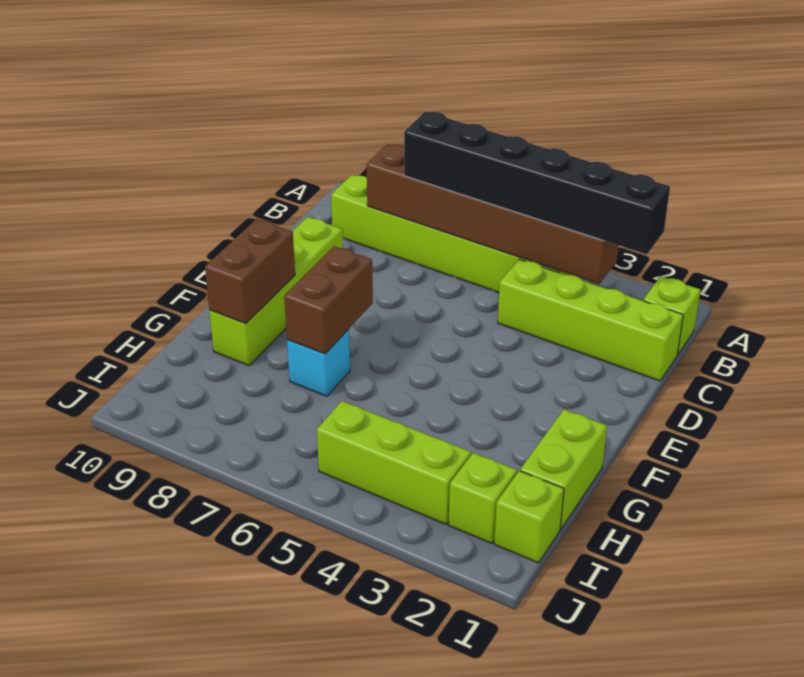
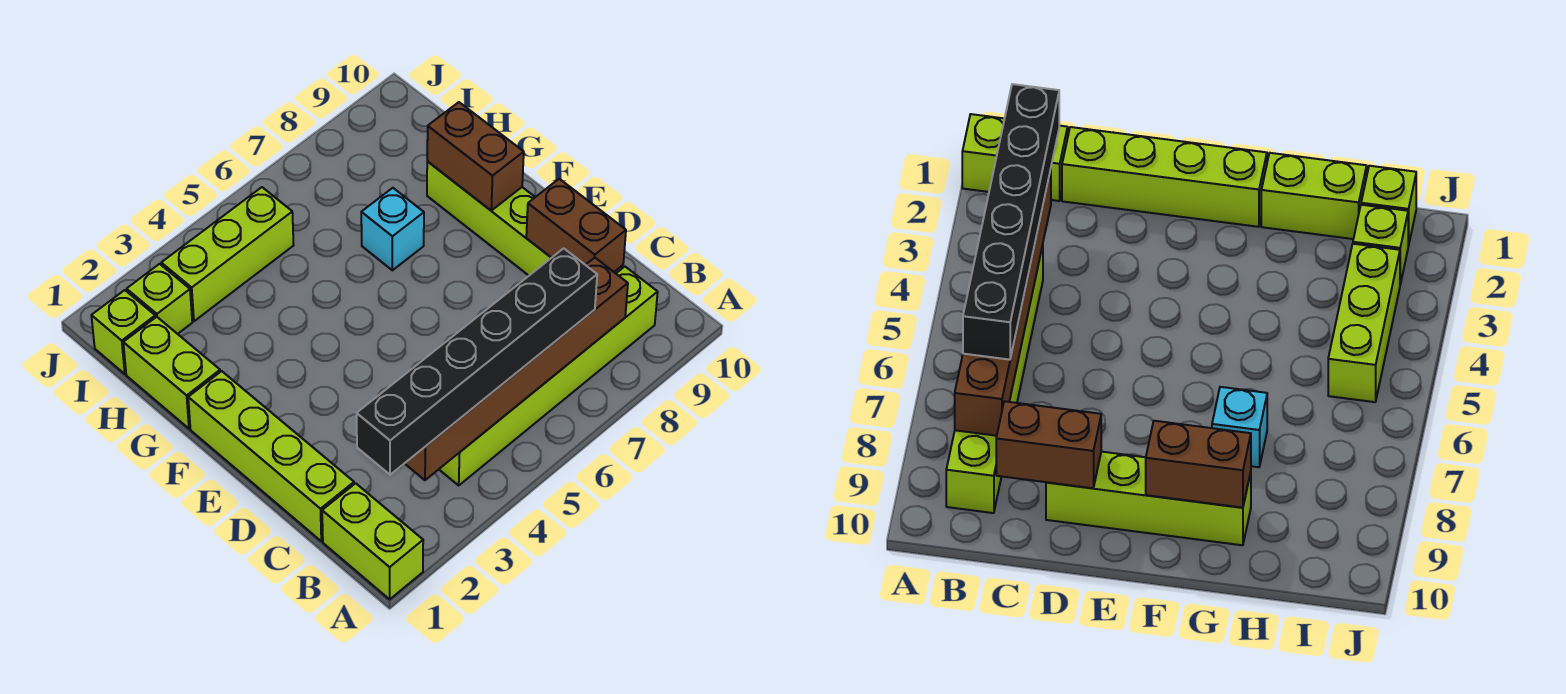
lime 1x1 brick [643,276,700,355] -> lime 1x2 brick [322,483,423,599]
lime 1x4 brick [498,259,683,381] -> lime 1x4 brick turned to [188,371,354,541]
brown 1x2 brick [284,246,373,354] -> brown 1x2 brick moved to [526,179,626,272]

